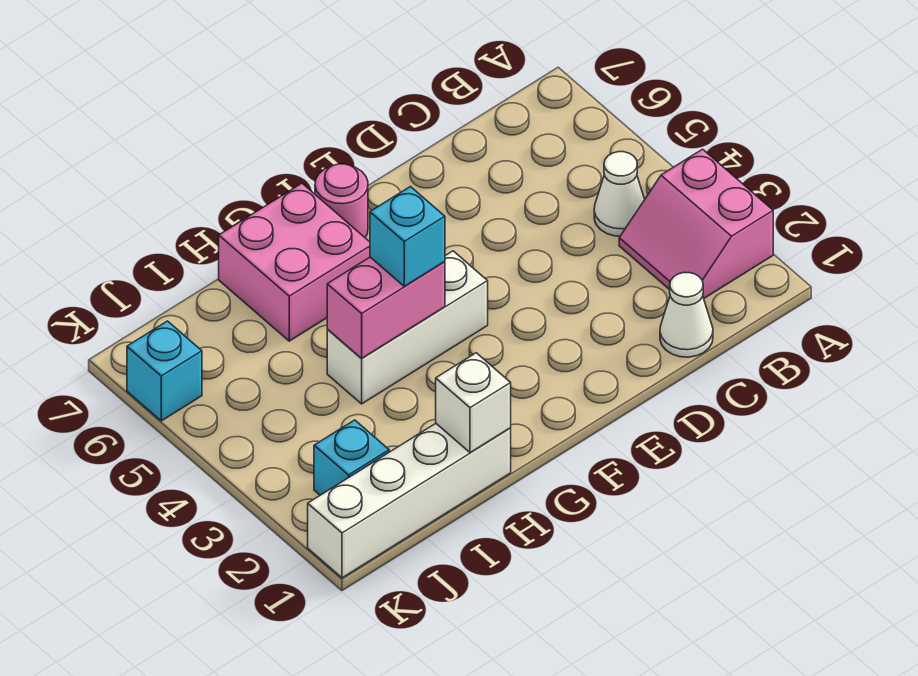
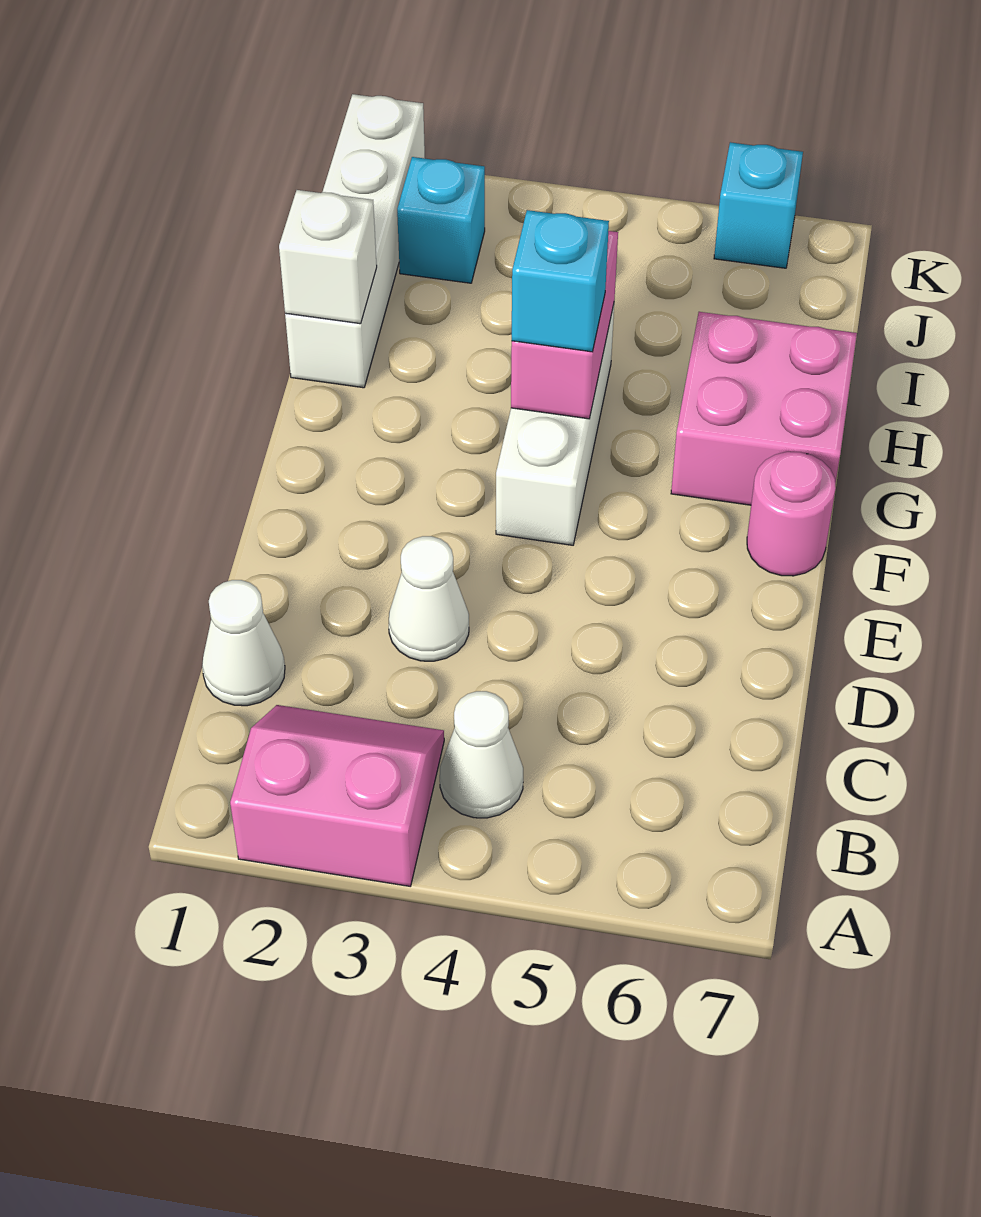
none -> white 1x1 cone [389,536,469,661]

